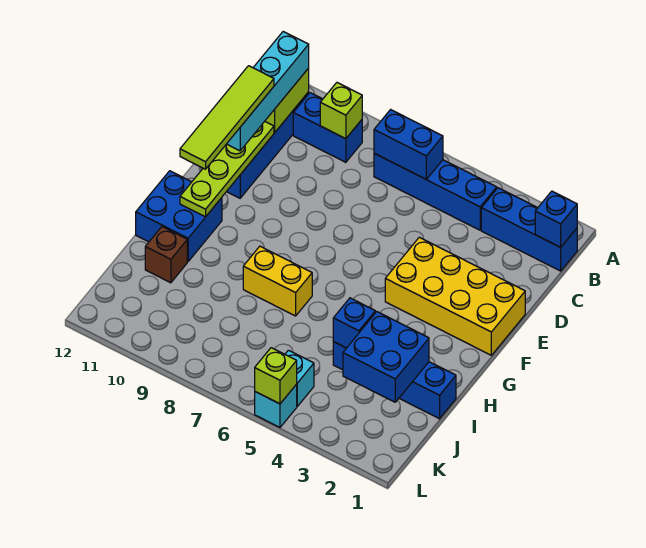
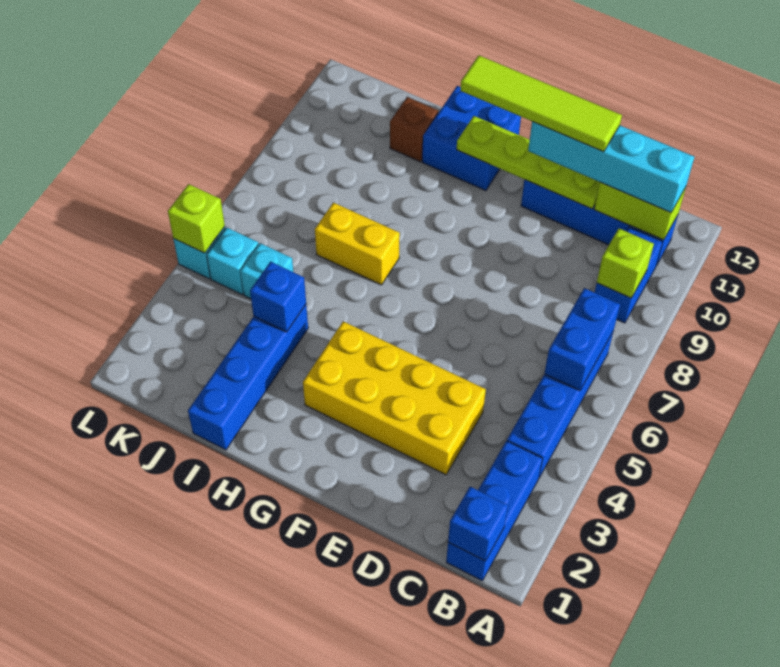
yellow 2x4 brick [385,237,525,355] -> yellow 2x4 brick turned to [303,321,486,475]
yellow 1x2 brick [243,246,312,316] -> yellow 1x2 brick turned to [315,203,400,285]
blue 2x2 brick [343,312,429,402] -> none
none -> cyan 1x1 brick [240,243,293,299]

